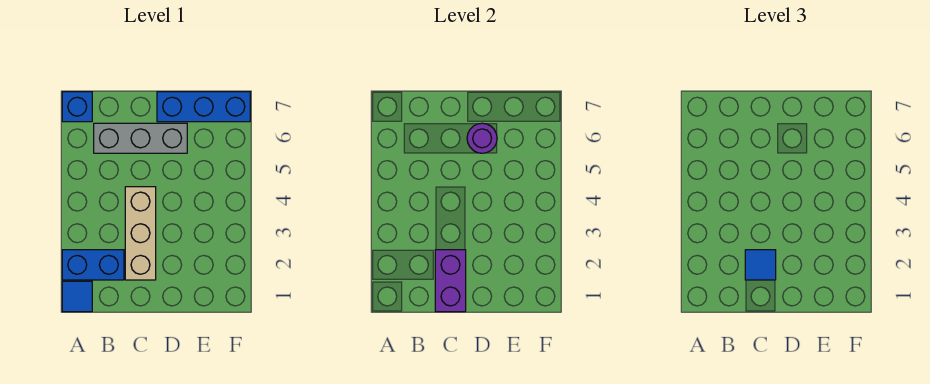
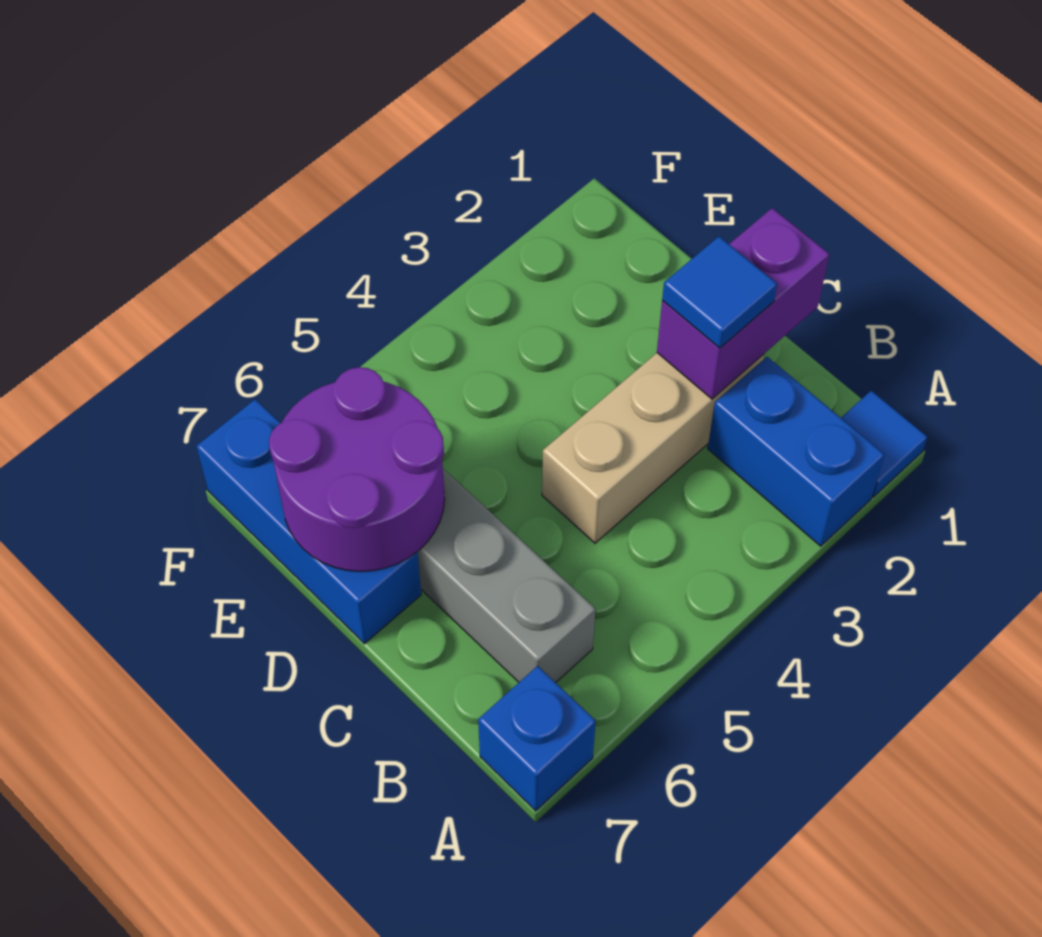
purple 1x1 round brick [467,123,497,153] -> purple 2x2 round brick [269,367,445,571]

